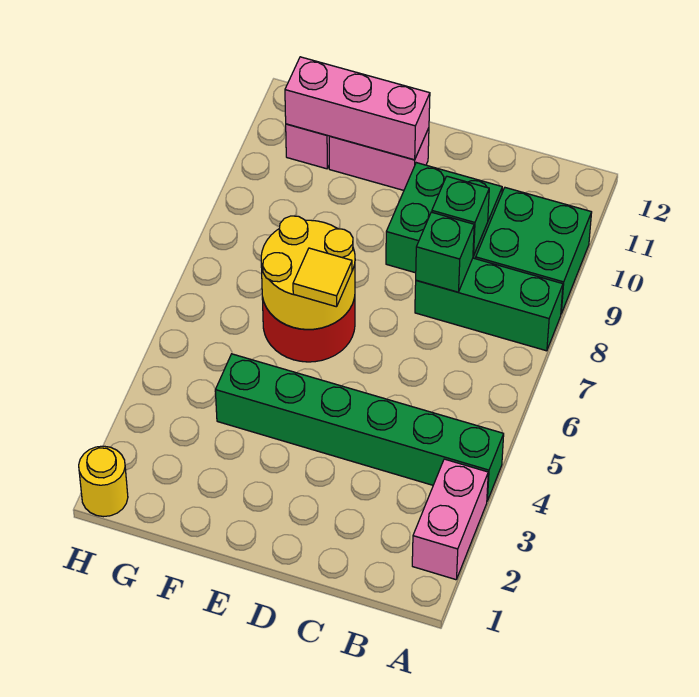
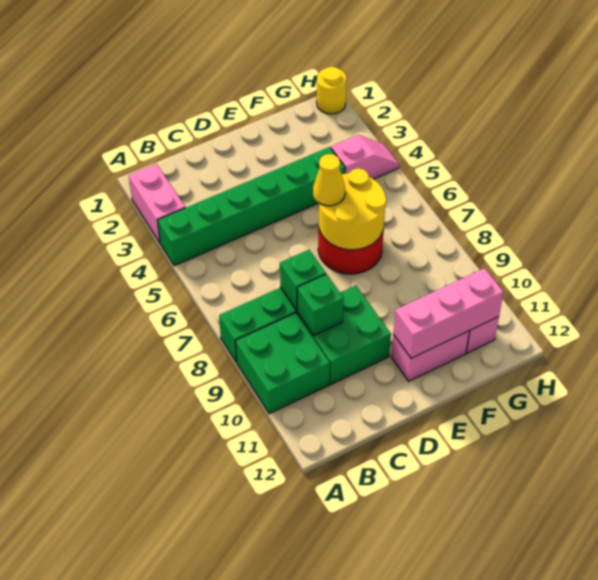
yellow 1x1 tile [293,248,352,307] -> yellow 1x1 cone [313,154,345,206]
none -> pink 1x2 slope [331,135,399,179]

